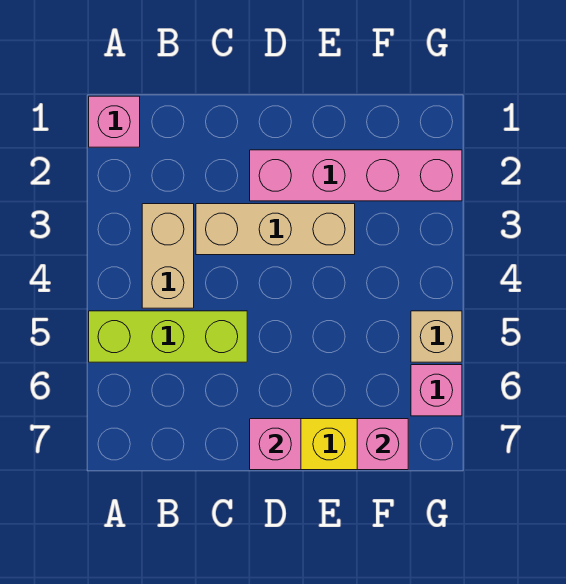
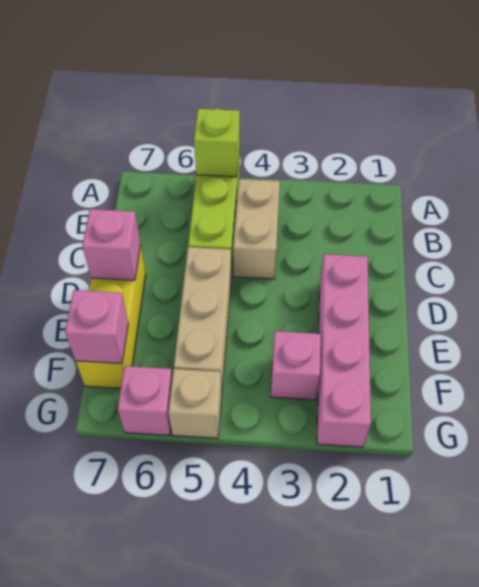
pink 1x1 brick [89,96,140,147] -> pink 1x1 brick moved to [271,331,321,400]
none -> lime 1x1 brick [194,109,240,177]
tan 1x2 brick [142,204,194,308] -> tan 1x2 brick turned to [233,179,280,279]
tan 1x3 brick [196,204,355,255] -> tan 1x3 brick moved to [174,247,231,392]

